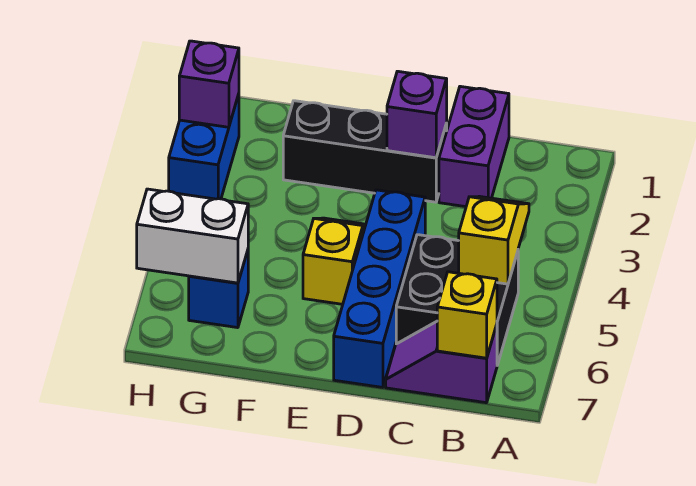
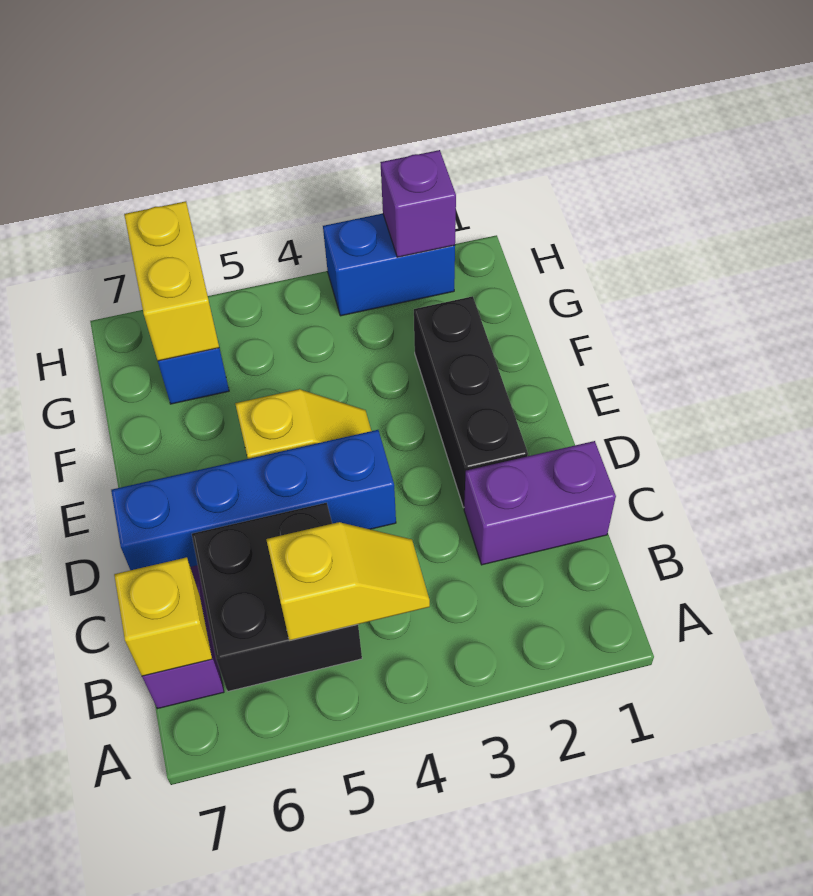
purple 1x1 brick [387,71,447,158] -> none
white 1x2 brick [137,189,248,283] -> yellow 1x2 brick [124,201,219,361]

